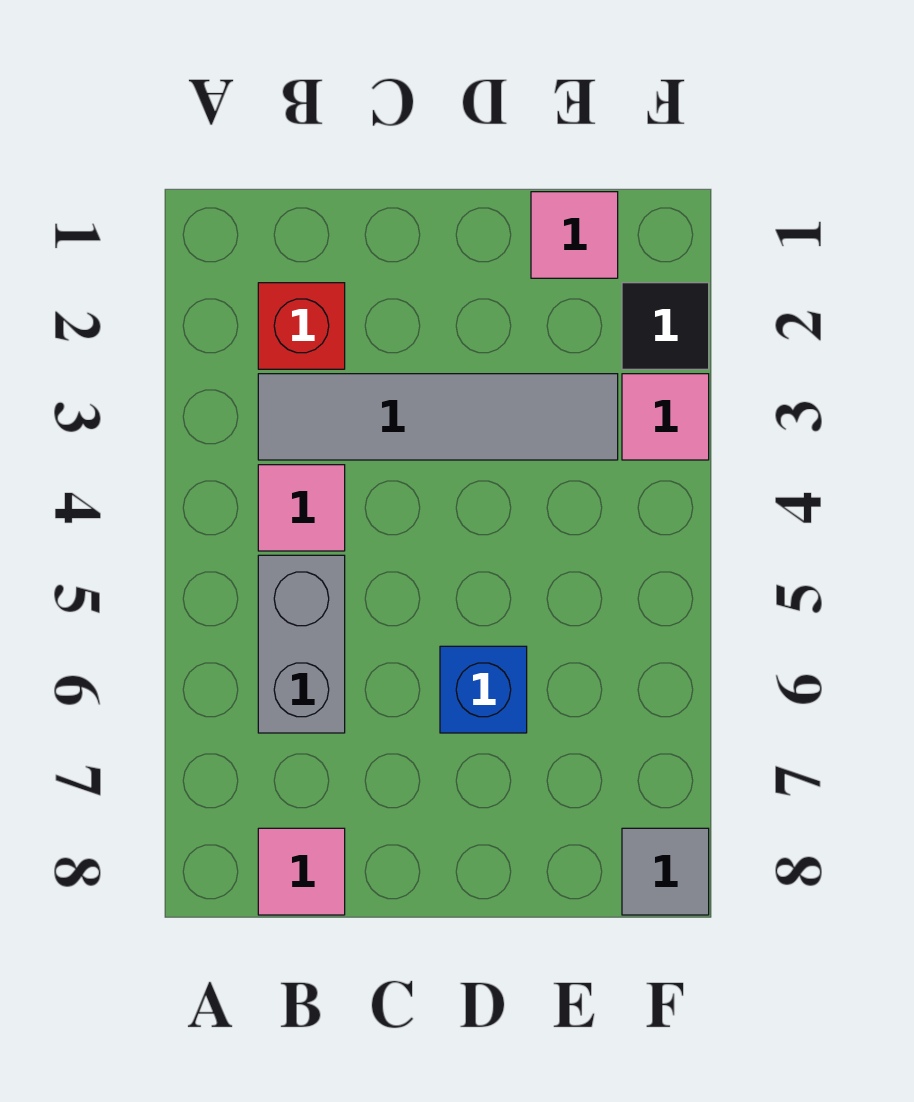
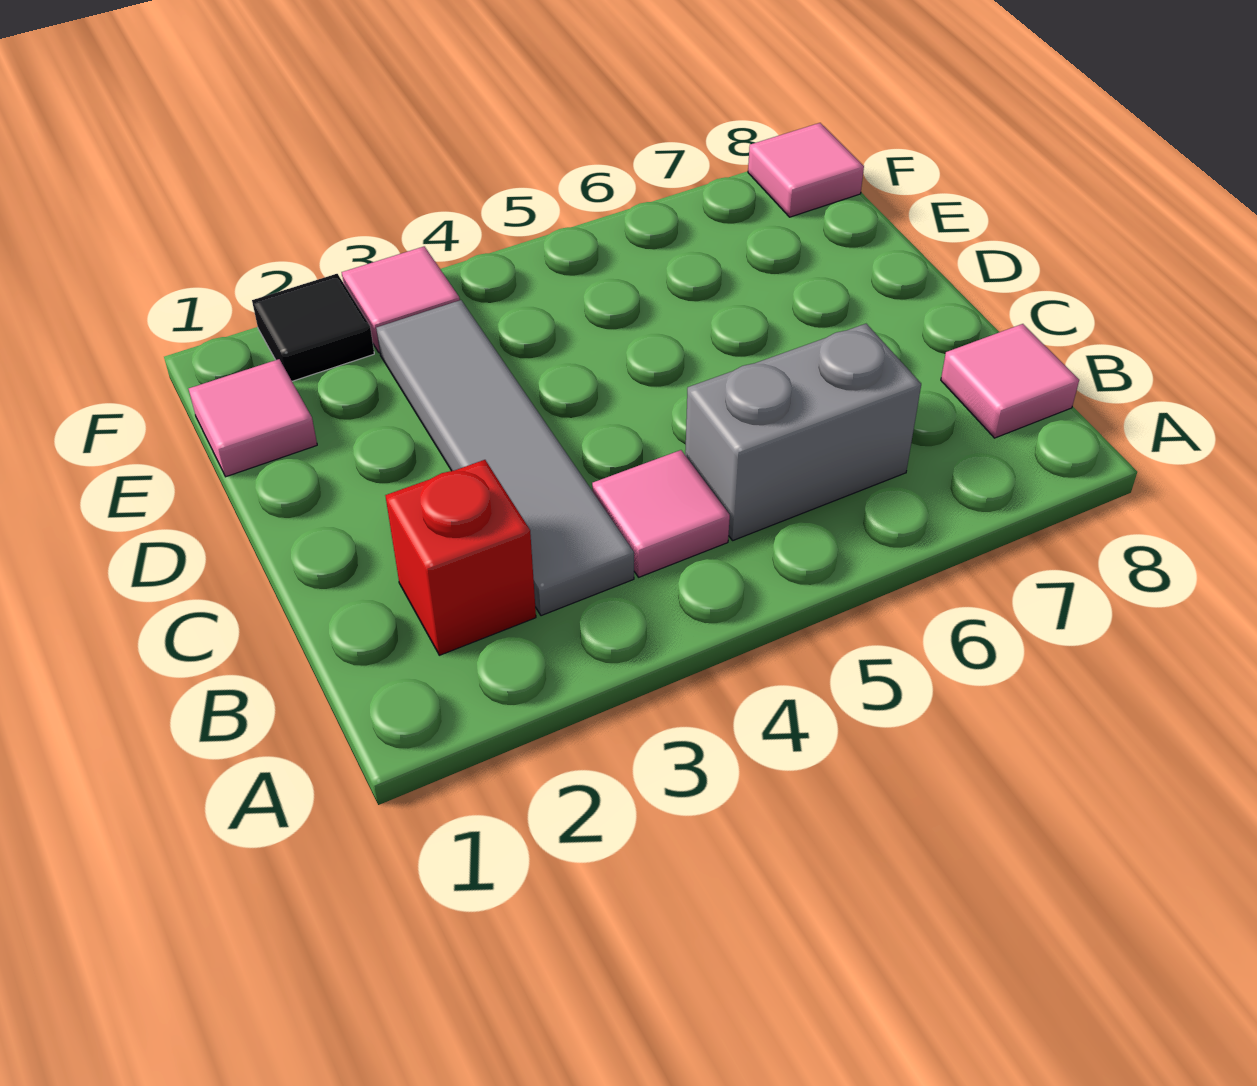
blue 1x1 brick [440,646,527,733] -> none
grey 1x1 tile [622,828,709,915] -> pink 1x1 tile [748,123,864,217]

